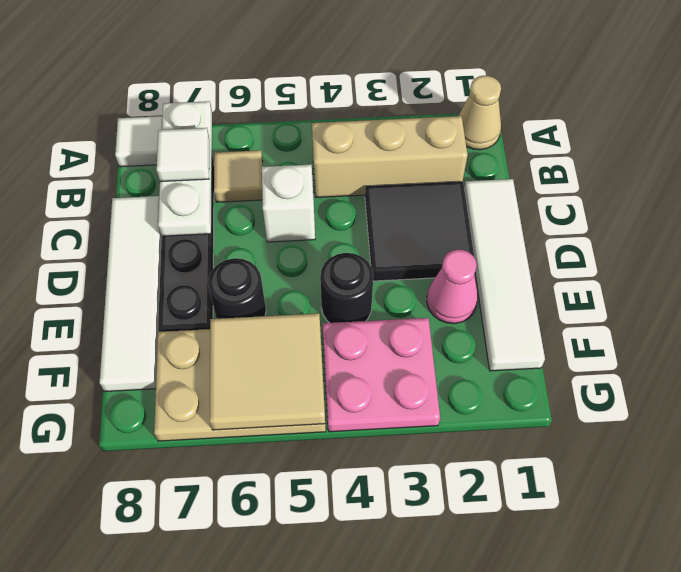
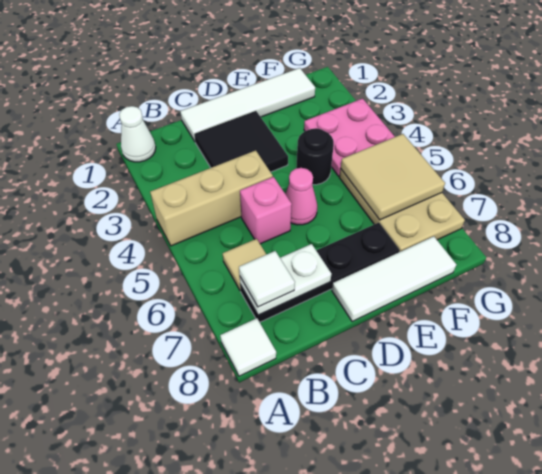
tan 1x1 cone [459,76,501,150] -> white 1x1 cone [119,106,156,162]
white 1x3 plate [158,101,212,236] -> white 1x2 plate [240,244,331,315]
tan 1x3 brick [312,116,468,197] -> tan 1x3 brick turned to [150,150,273,246]
white 1x1 brick [262,165,315,242] -> pink 1x1 brick [240,177,292,244]
white 1x4 tile [100,196,162,392] -> white 1x3 tile [332,236,456,322]
pink 1x1 cone [427,250,478,324] -> pink 1x1 cone moved to [285,168,317,225]
black 1x1 round brick [208,258,266,319] -> none

